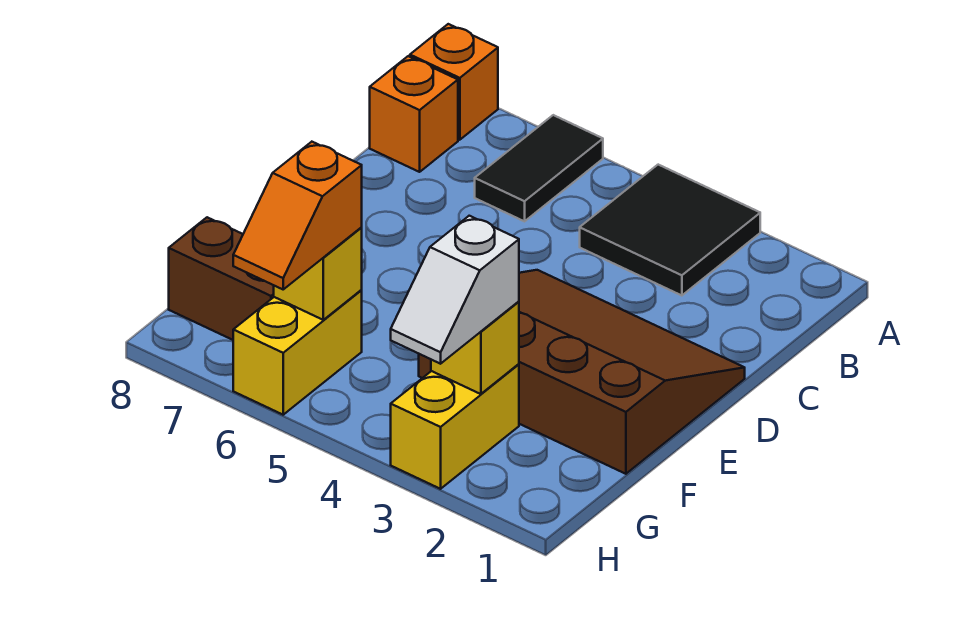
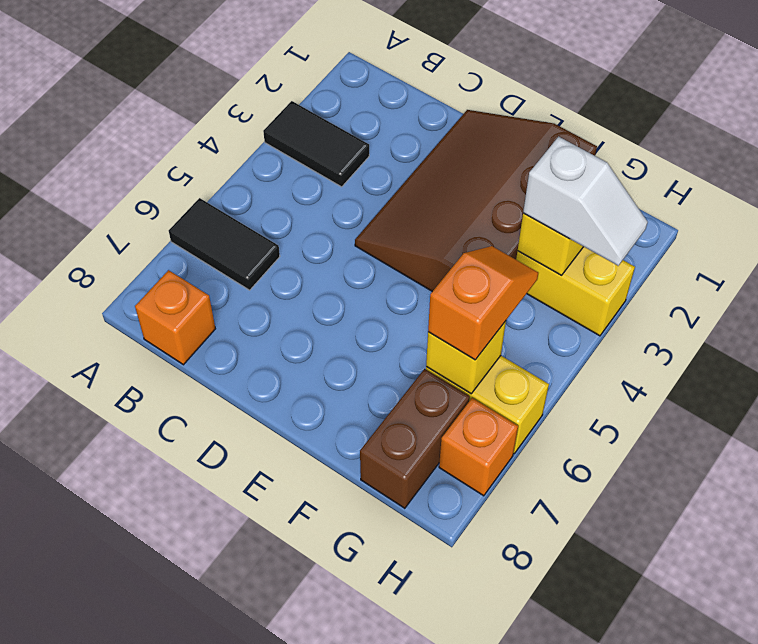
black 2x2 tile [580,165,760,296] -> black 1x2 tile [263,101,369,187]
orange 1x1 brick [410,24,498,140] -> orange 1x1 brick moved to [439,398,518,496]
orange 1x2 slope [233,142,362,289] -> orange 1x2 slope turned to [428,246,538,360]

